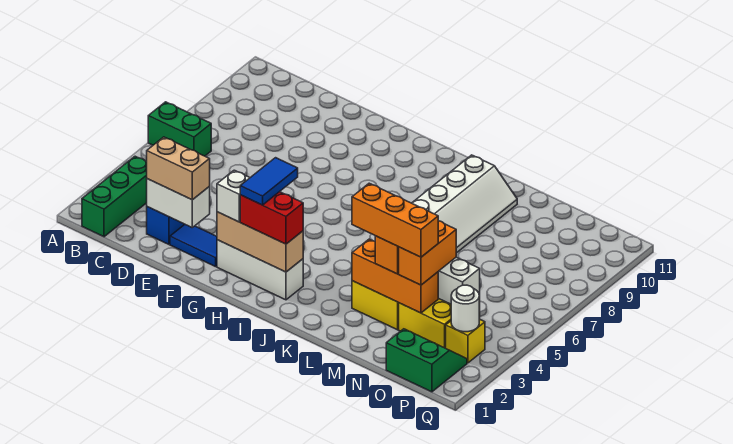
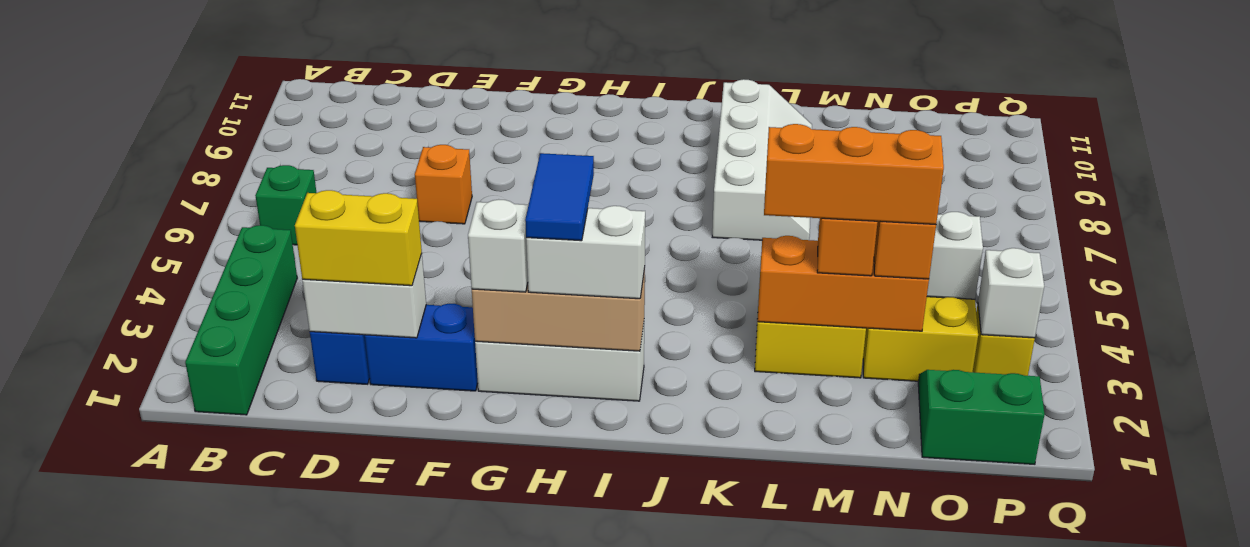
green 1x2 brick [148,102,211,156] -> green 1x1 brick [255,165,317,245]
green 1x3 brick [82,156,147,237] -> green 1x4 brick [185,225,297,415]
tan 1x2 brick [147,137,210,200] -> yellow 1x2 brick [295,190,422,286]
blue 1x2 tile [170,225,217,267] -> blue 1x2 brick [365,304,478,391]
none -> orange 1x1 brick [415,145,472,224]
red 1x2 brick [240,192,303,244] -> white 1x2 brick [526,206,645,299]
white 1x1 round brick [451,285,479,332] -> white 1x1 brick [978,248,1044,338]

